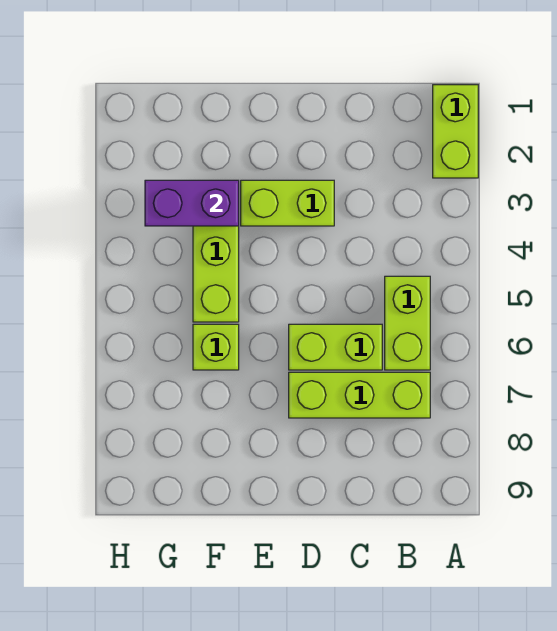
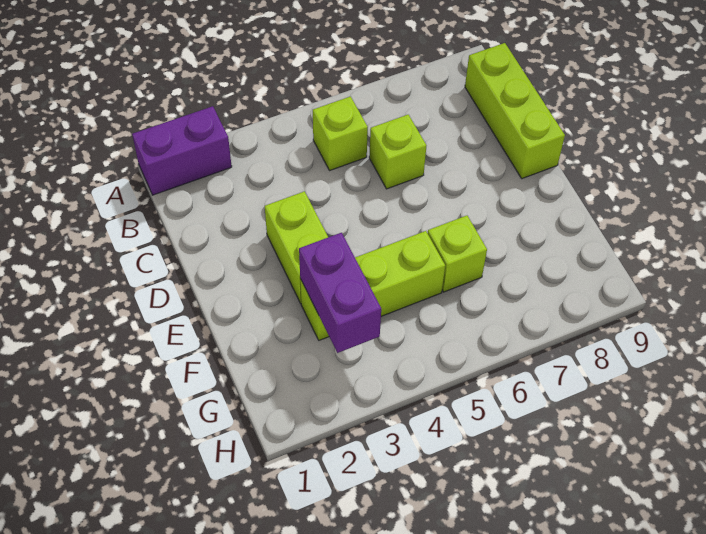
lime 1x2 brick [433,85,478,178] -> purple 1x2 brick [132,106,232,195]
lime 1x2 brick [385,276,430,370] -> lime 1x1 brick [313,97,368,171]
lime 1x3 brick [289,372,430,418] -> lime 1x3 brick moved to [465,43,565,179]
lime 1x2 brick [289,324,382,370] -> lime 1x1 brick [369,115,427,189]

